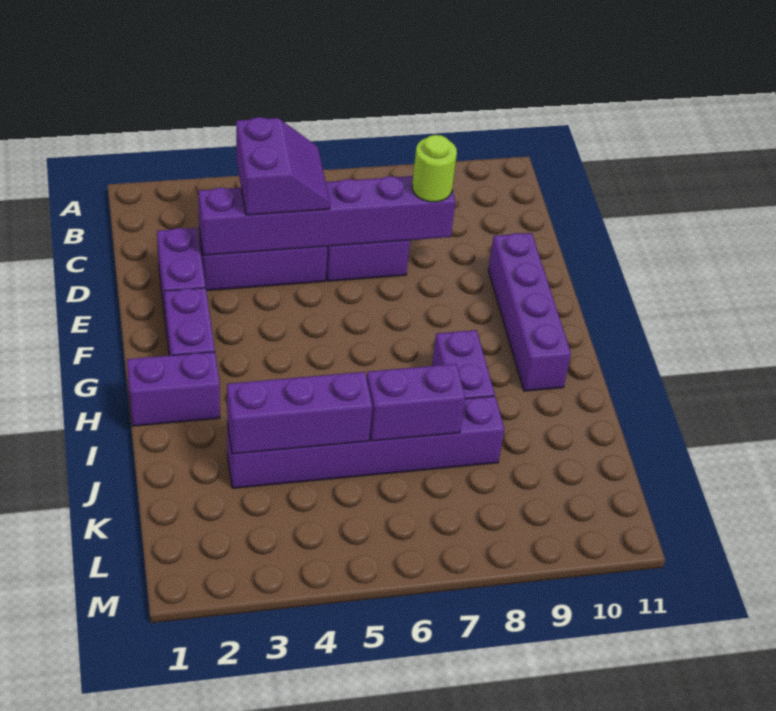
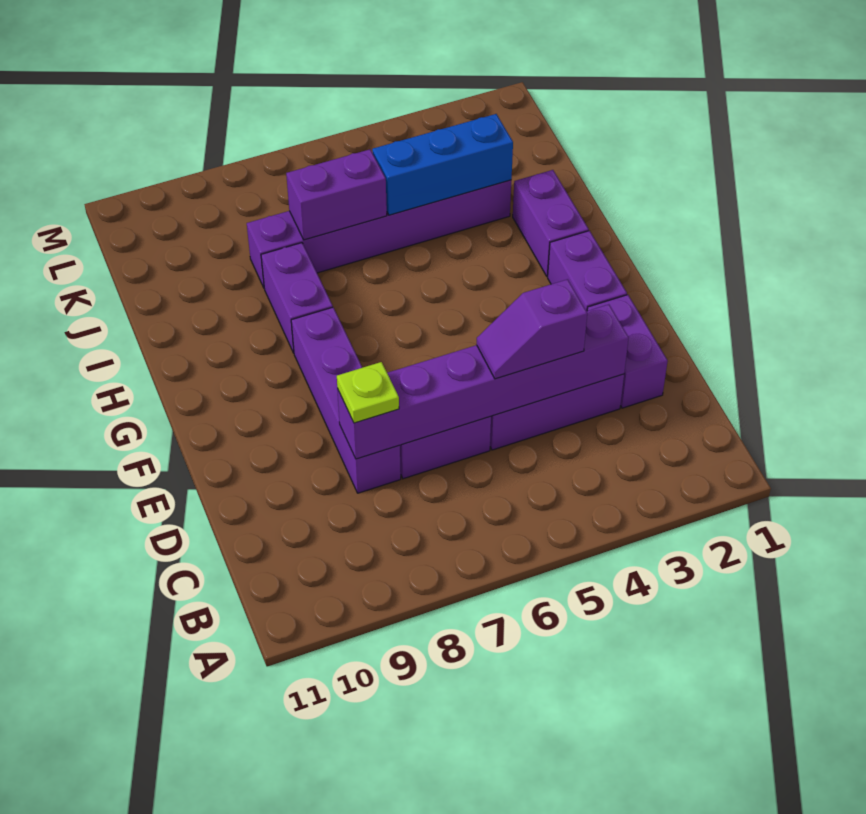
purple 2x2 slope [236,117,330,215] -> purple 1x2 slope [477,279,587,379]
lime 1x1 round brick [412,135,457,202] -> lime 1x1 plate [337,362,399,423]
purple 1x4 brick [488,233,571,391] -> purple 1x4 brick moved to [291,307,401,493]
purple 1x2 brick [127,352,220,426] -> purple 1x2 brick turned to [513,170,589,276]
purple 1x3 brick [227,372,372,454] -> blue 1x3 brick [372,114,513,215]

